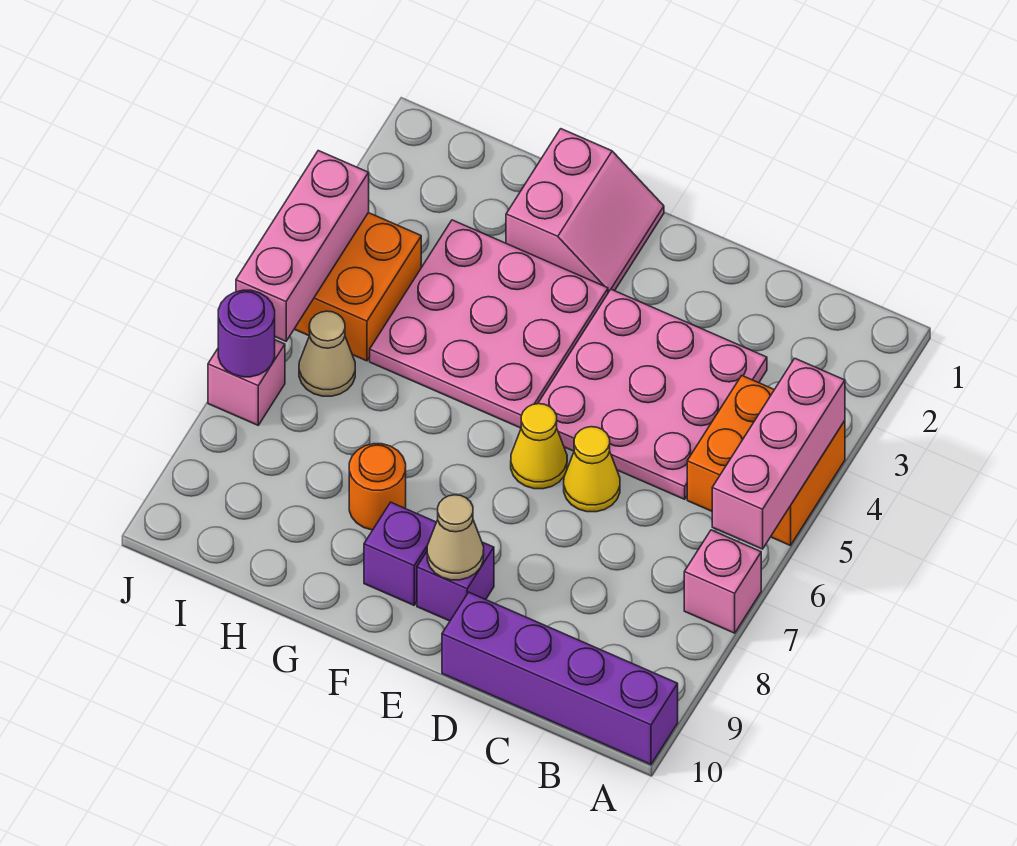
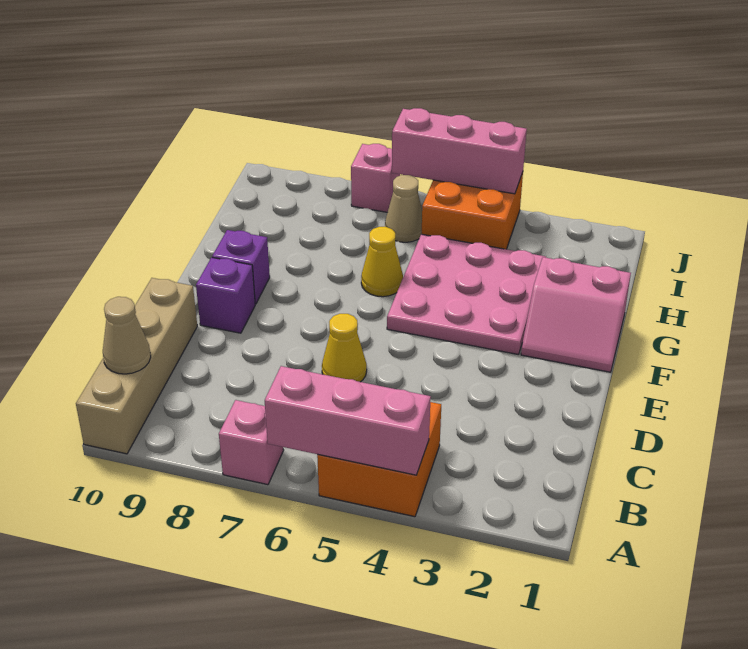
purple 1x4 brick [442,592,678,765] -> tan 1x4 brick [76,278,197,454]
pink 3x3 plate [538,289,767,499] -> none
yellow 1x1 cone [511,404,567,489] -> yellow 1x1 cone moved to [361,227,403,297]
tan 1x1 cone [427,495,484,580] -> tan 1x1 cone moved to [103,297,151,374]
orange 1x1 round brick [349,444,406,530] -> none
purple 1x1 round brick [218,290,275,377] -> none

